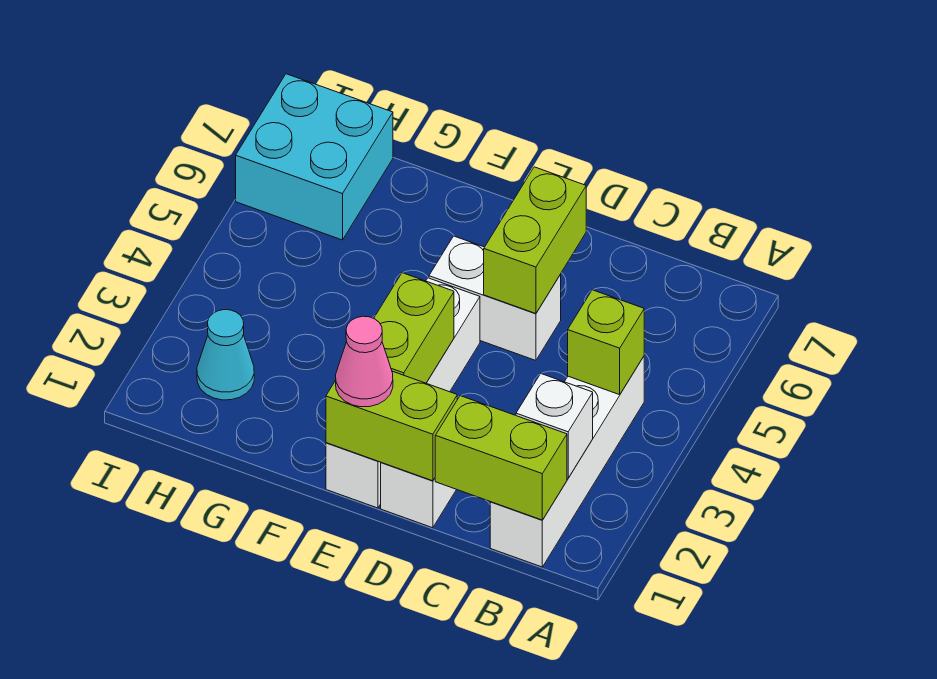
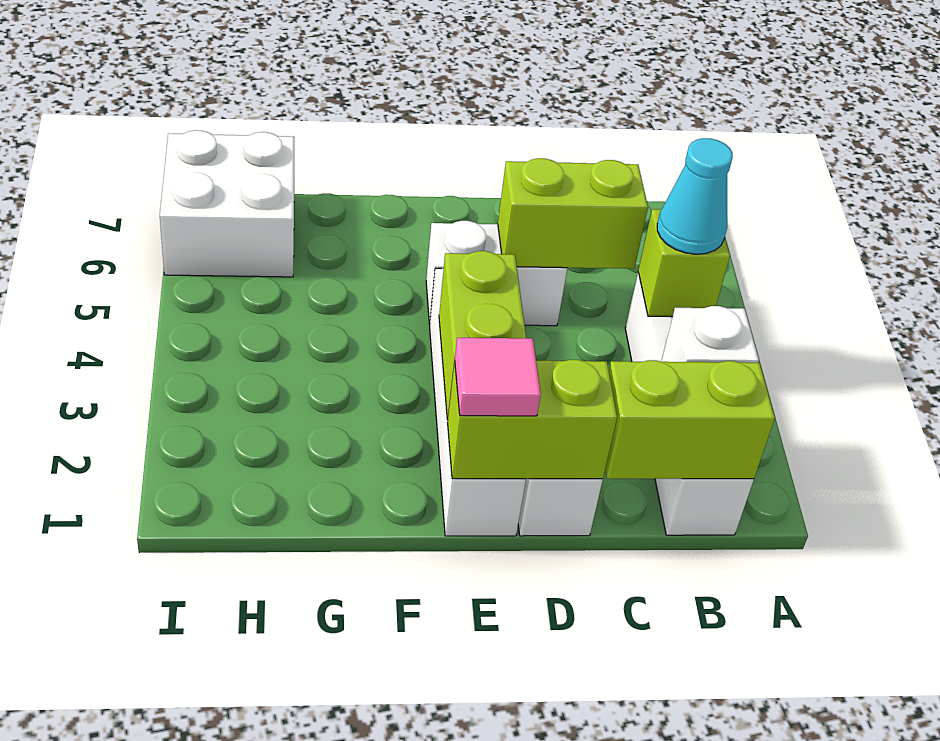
lime 1x2 brick [484,167,586,314] -> lime 1x2 brick turned to [498,158,648,269]
pink 1x1 cone [336,316,393,407] -> pink 1x1 tile [455,338,541,416]
cyan 1x1 cone [197,310,254,400] -> cyan 1x1 cone moved to [657,138,733,254]
cyan 2x2 brick [236,74,393,240] -> white 2x2 brick [160,130,294,277]

